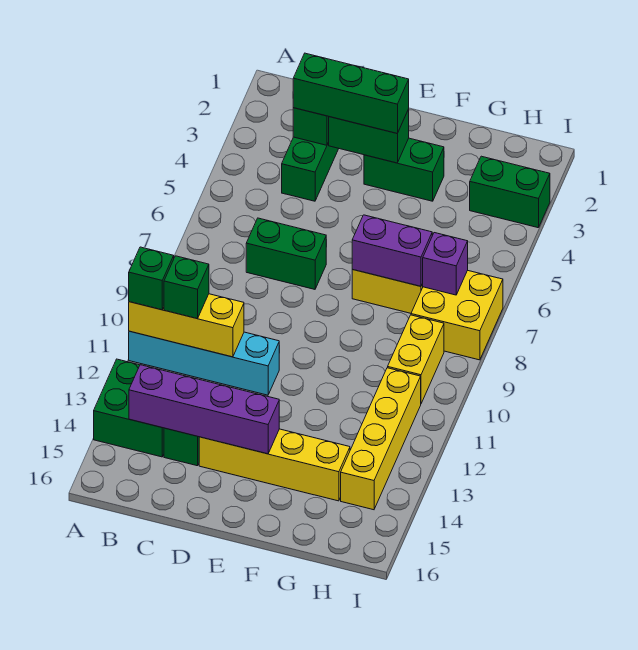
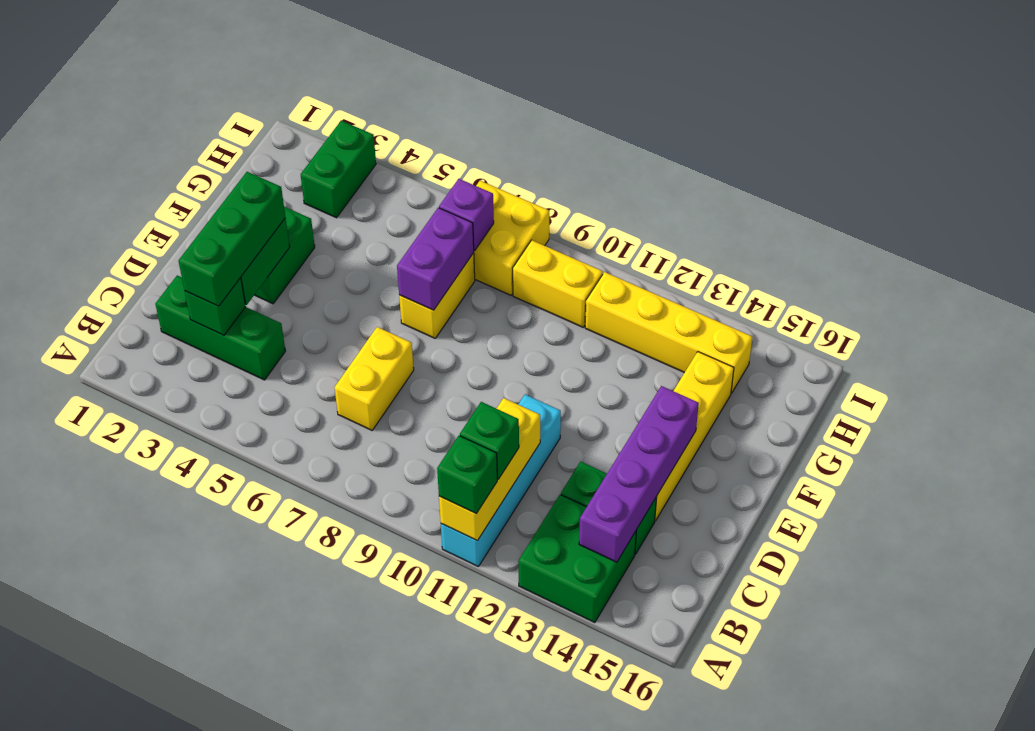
green 1x2 brick [246,218,326,289] -> yellow 1x2 brick [335,327,414,430]

